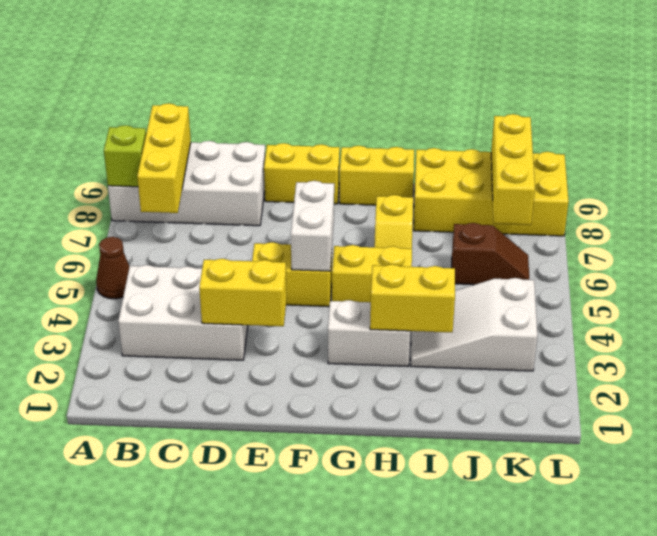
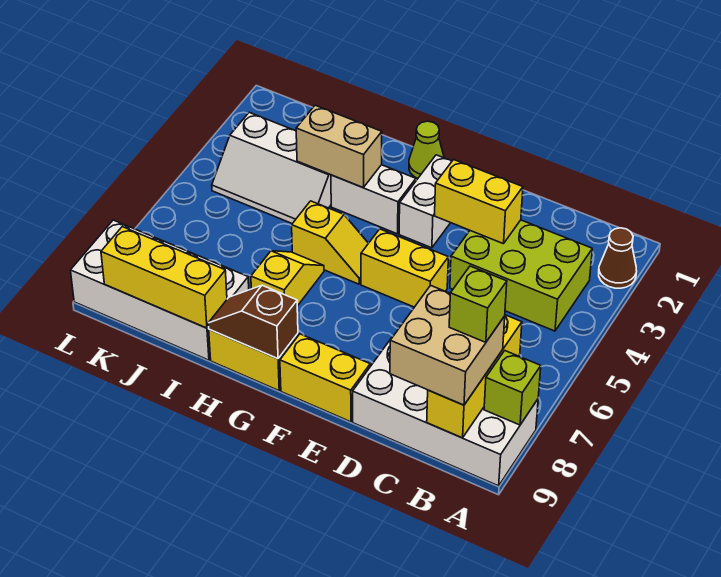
brown 1x1 cone [96,237,129,299] -> brown 1x1 cone moved to [599,228,637,288]
white 2x3 brick [118,265,248,360] -> lime 2x3 brick [450,220,592,331]
none -> tan 2x2 brick [390,285,505,405]
none -> lime 1x1 brick [449,266,507,342]
white 1x2 brick [291,181,334,271] -> white 1x2 brick moved to [399,155,452,248]
none -> lime 1x1 cone [409,121,444,178]
yellow 1x2 brick [332,245,412,302] -> yellow 1x2 slope [292,201,368,284]
yellow 1x2 brick [370,264,455,332] -> tan 1x2 brick [296,105,382,187]
white 2x3 slope [411,278,537,371] -> white 2x3 slope turned to [212,112,331,224]
yellow 2x4 brick [414,148,569,236] -> white 2x4 brick [70,220,249,360]
brown 1x2 slope [452,223,529,285] -> brown 1x2 slope moved to [208,285,298,359]
yellow 1x3 brick [491,114,535,225] -> yellow 1x3 brick turned to [101,227,227,328]

